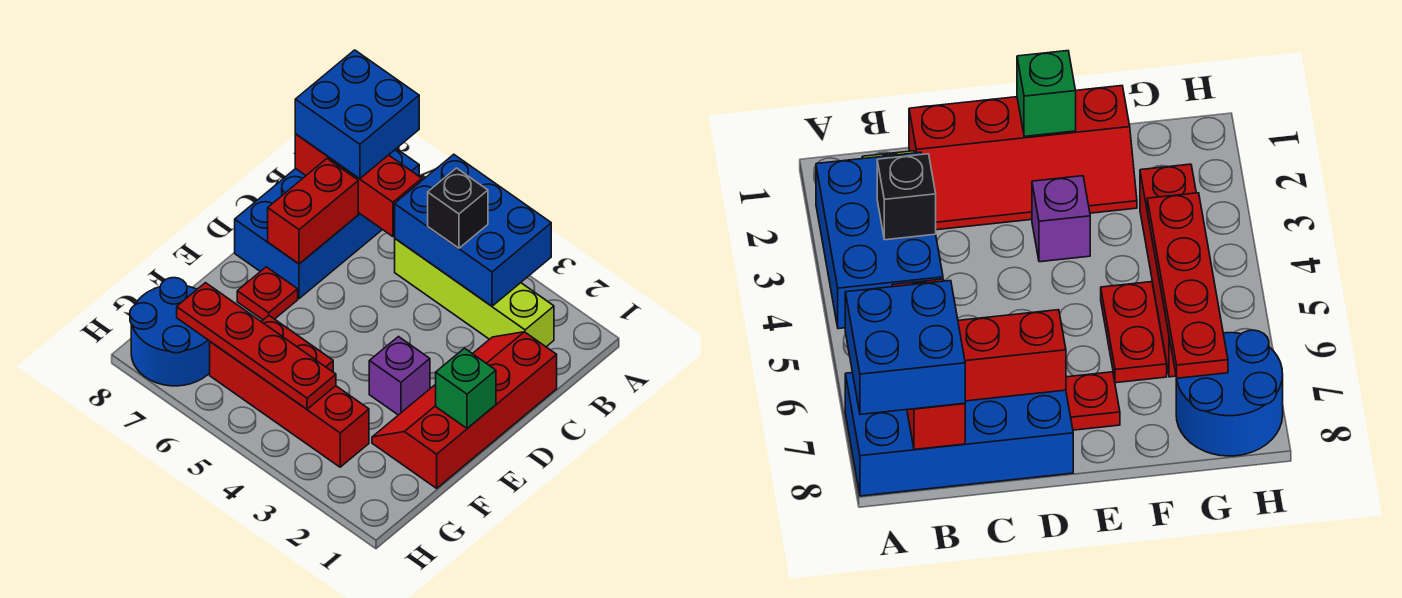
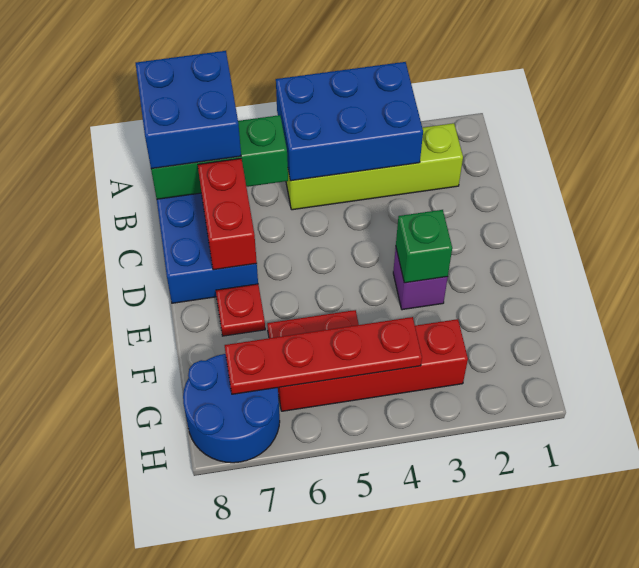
black 1x1 brick [428,168,488,248] -> none
red 1x3 brick [295,134,422,237] -> green 1x3 brick [151,115,288,199]
red 2x4 slope [372,332,557,488] -> none
green 1x1 brick [436,348,496,428] -> green 1x1 brick moved to [396,210,452,283]

